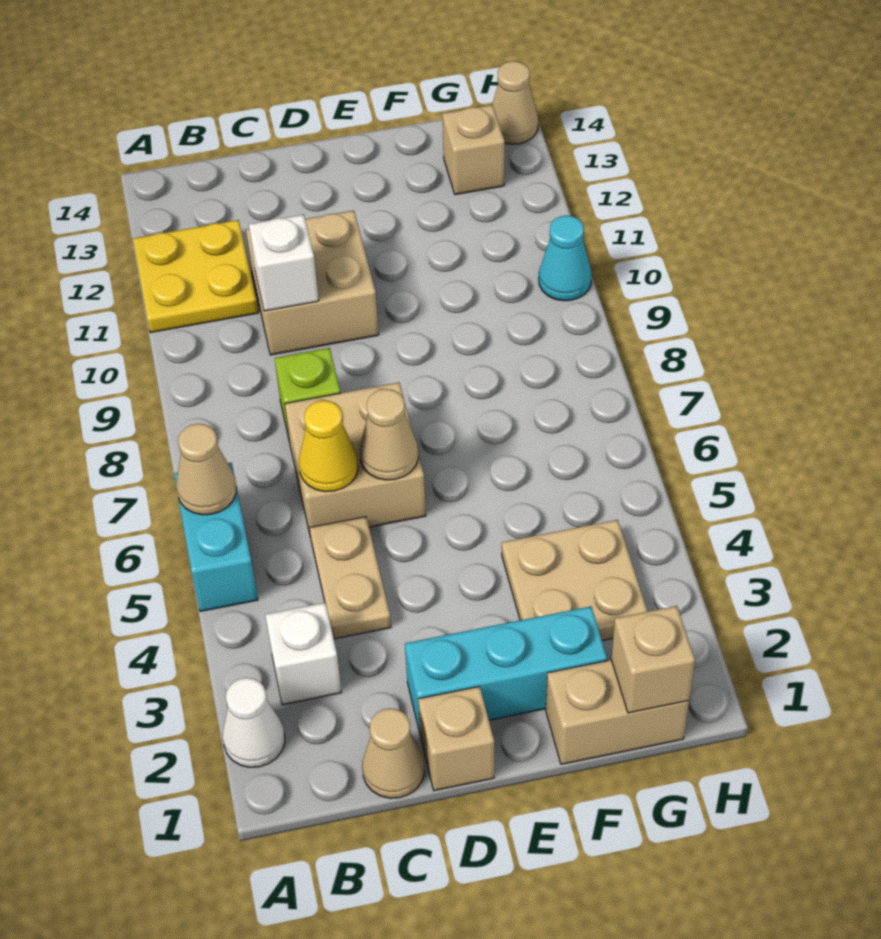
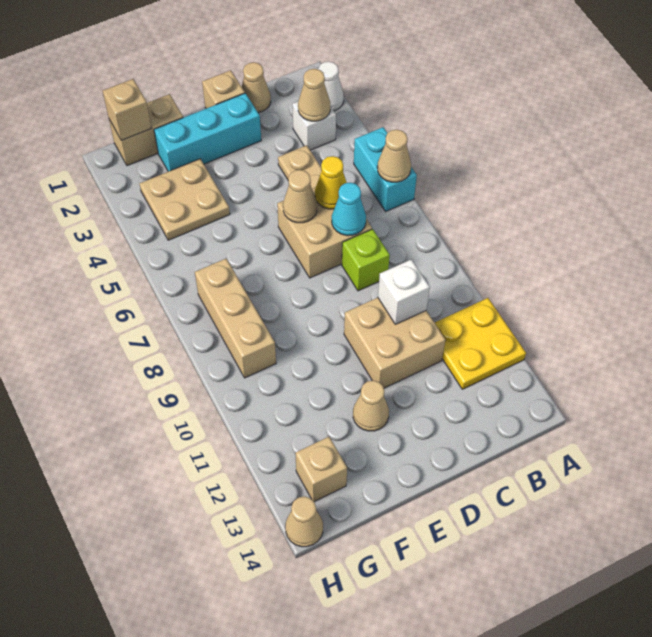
none -> tan 1x1 cone [298,69,330,121]
none -> tan 1x1 cone [353,380,389,431]
none -> tan 1x3 brick [195,259,276,378]
cyan 1x1 cone [539,215,592,301] -> cyan 1x1 cone moved to [332,183,366,236]

